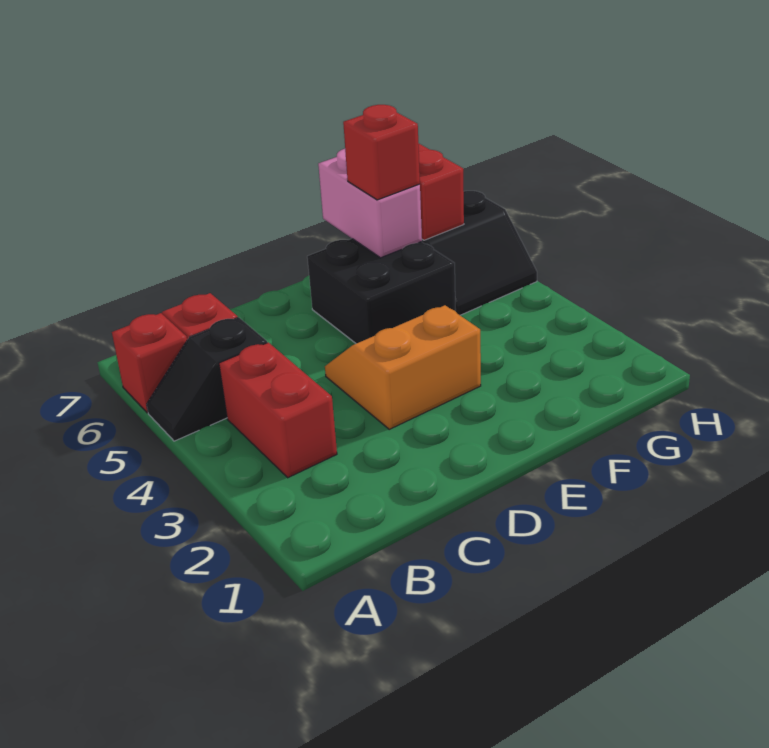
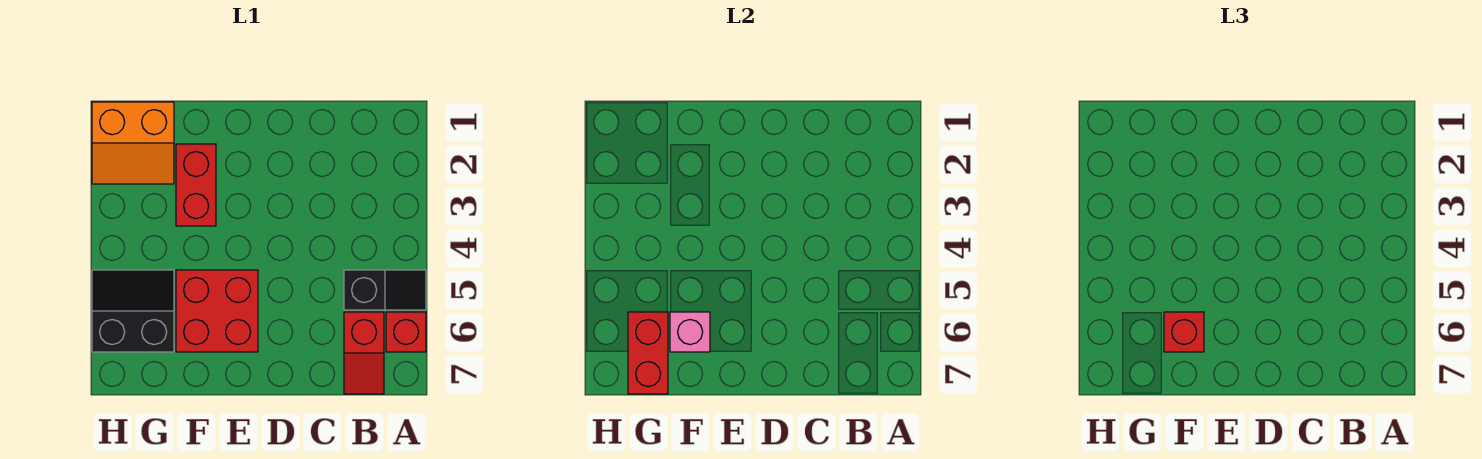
red 1x2 brick [219,342,337,478] -> red 1x2 brick moved to [176,144,216,226]
orange 2x2 slope [325,305,481,429] -> orange 2x2 slope moved to [92,102,174,184]
black 2x2 brick [307,239,456,344] -> red 2x2 brick [176,270,258,352]
pink 1x2 brick [318,149,422,258] -> pink 1x1 brick [670,312,710,352]

